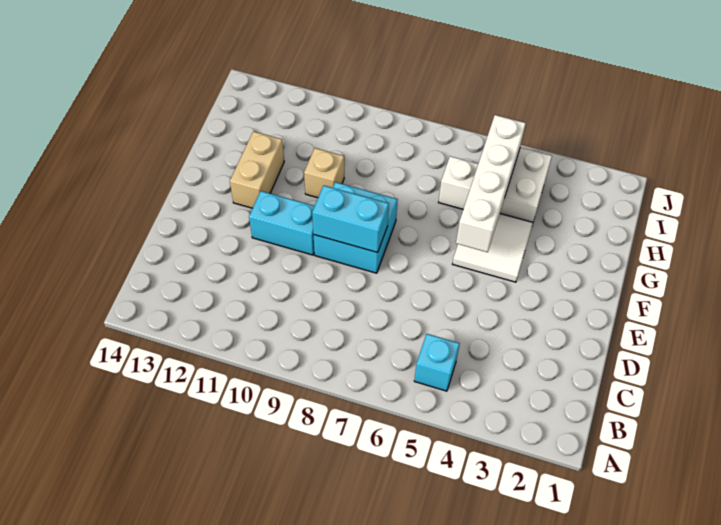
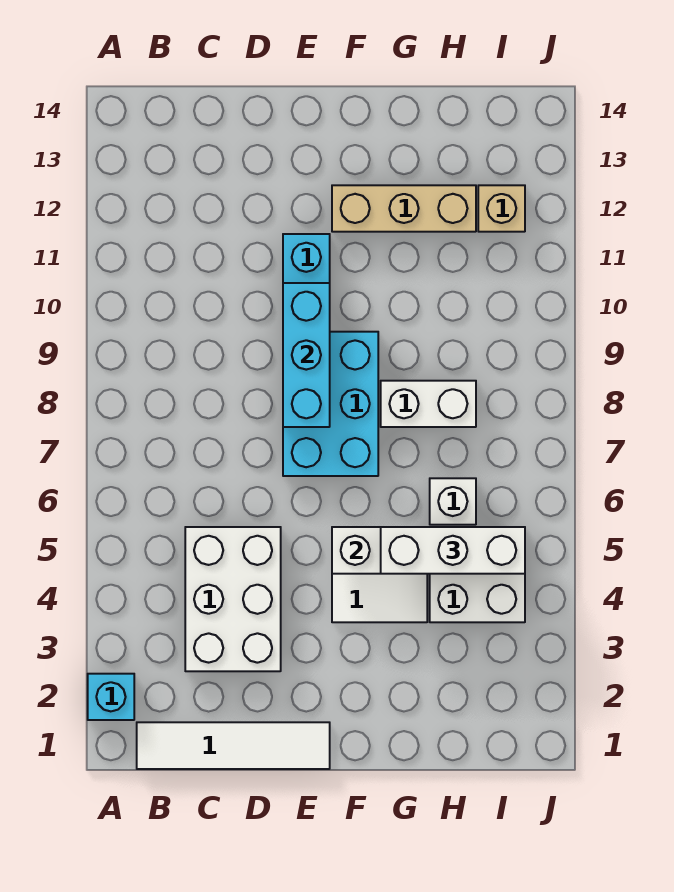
none -> white 1x4 tile [137,722,330,769]
cyan 1x1 brick [414,334,460,391] -> cyan 1x1 brick moved to [88,674,134,720]
none -> white 2x3 brick [185,527,281,671]
cyan 2x2 brick [314,182,398,273] -> cyan 2x3 brick [283,332,378,476]
cyan 1x2 brick [312,185,389,252] -> cyan 1x3 brick [283,283,330,427]
tan 1x2 brick [230,131,284,208] -> tan 1x3 brick [332,185,476,232]
none -> white 1x3 brick [381,527,525,574]
none -> white 1x2 brick [381,381,476,427]
tan 1x1 brick [304,148,344,198] -> tan 1x1 brick moved to [478,185,525,232]

